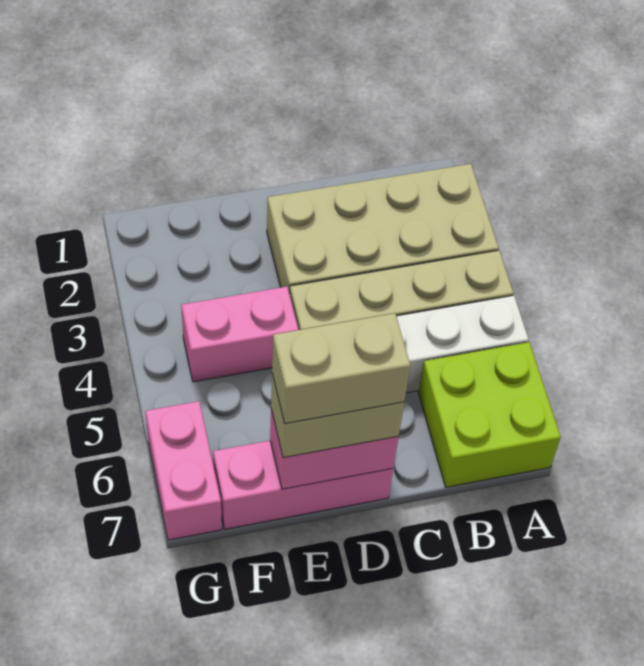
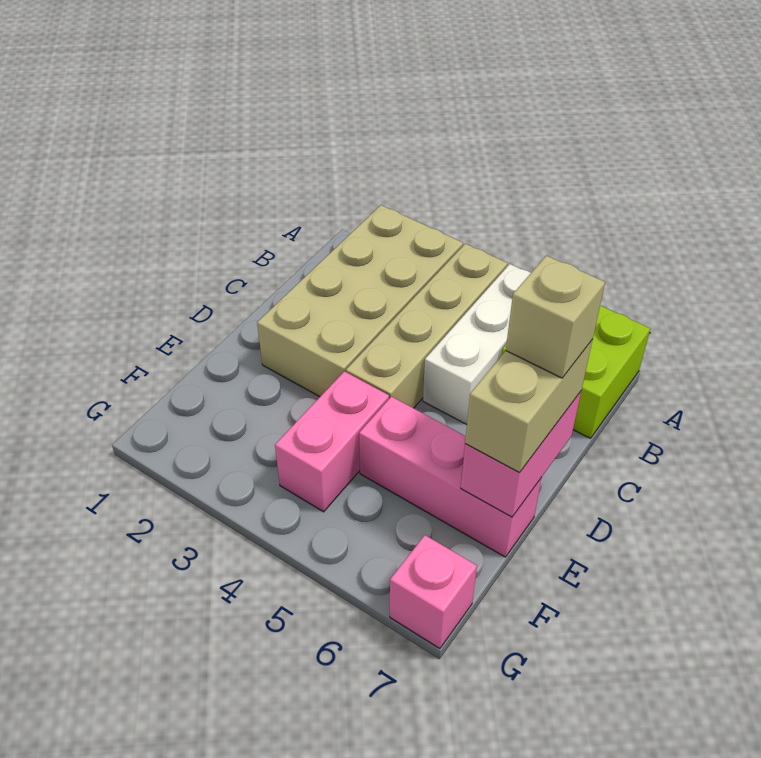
pink 1x3 brick [213,441,393,529] -> pink 1x3 brick turned to [359,397,542,557]
tan 1x2 brick [272,313,410,423] -> tan 1x1 brick [506,256,605,378]
pink 1x2 brick [145,401,222,540] -> pink 1x1 brick [390,535,477,649]

